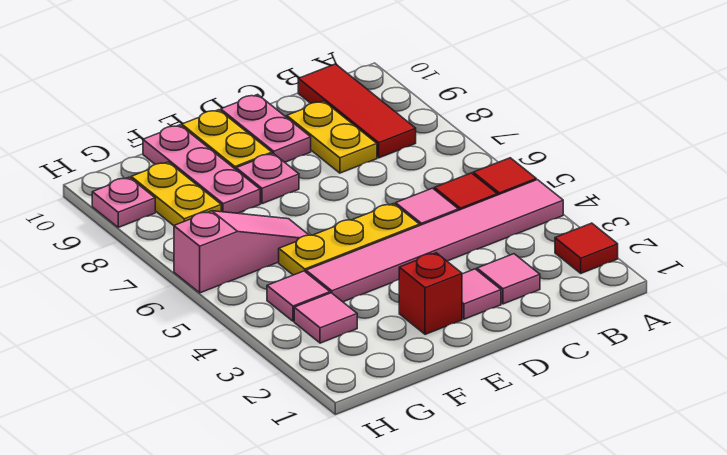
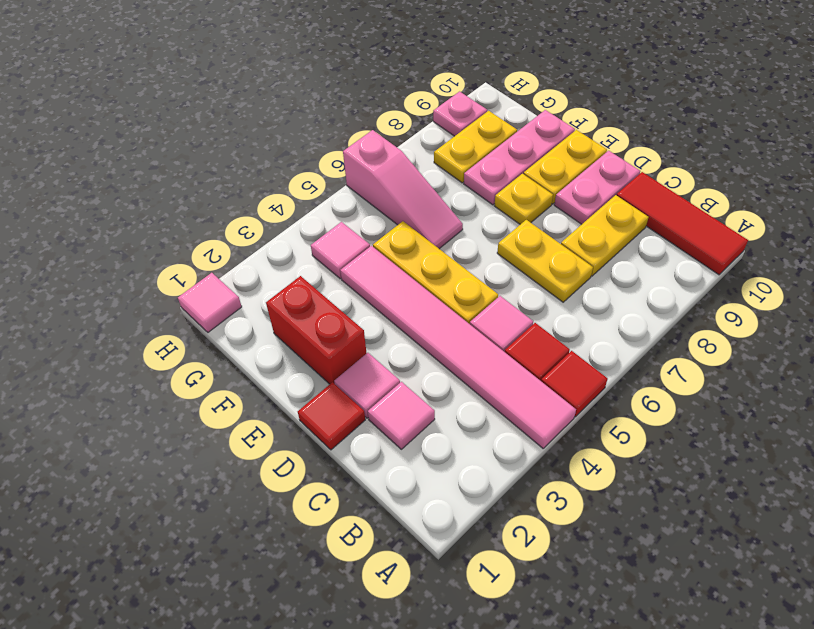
red 1x1 tile [555,223,618,273] -> red 1x1 tile moved to [298,382,365,450]
red 1x3 tile [298,64,416,158] -> red 1x3 tile turned to [617,172,748,275]
none -> yellow 1x2 plate [497,220,593,302]
red 1x1 brick [399,253,462,334] -> red 1x2 brick [266,276,367,384]
pink 1x1 plate [236,153,299,204] -> yellow 1x1 plate [495,174,553,224]
pink 1x1 tile [294,293,357,343] -> pink 1x1 tile moved to [178,273,242,332]

